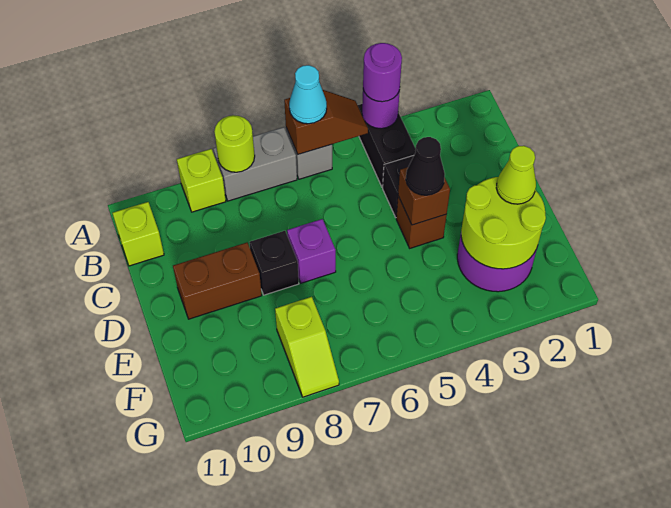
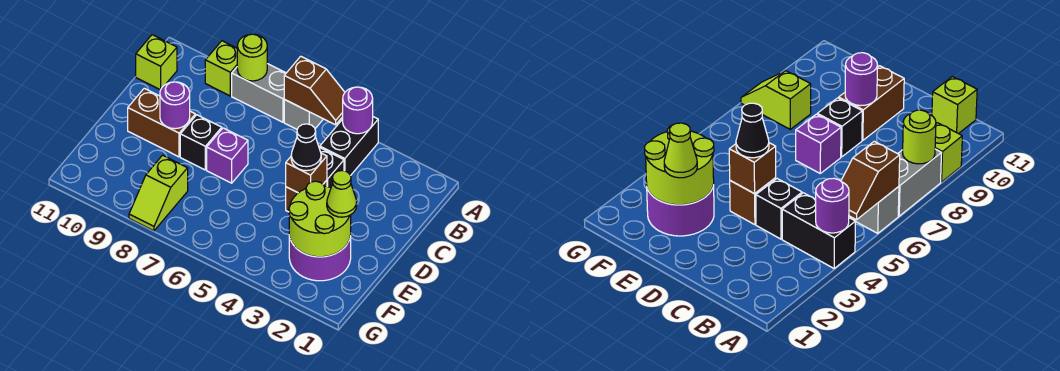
purple 1x1 round brick [363,43,402,102] -> purple 1x1 round brick moved to [160,82,190,129]
cyan 1x1 cone [289,65,327,124] -> none

